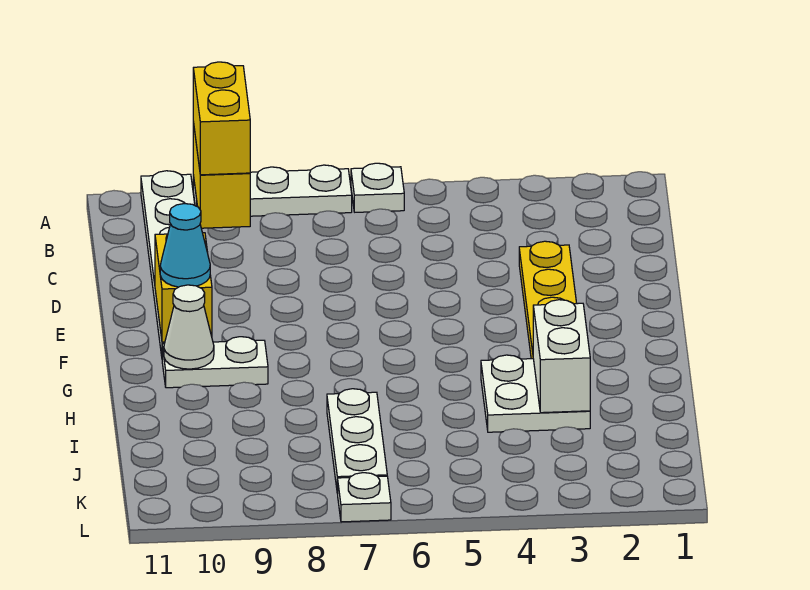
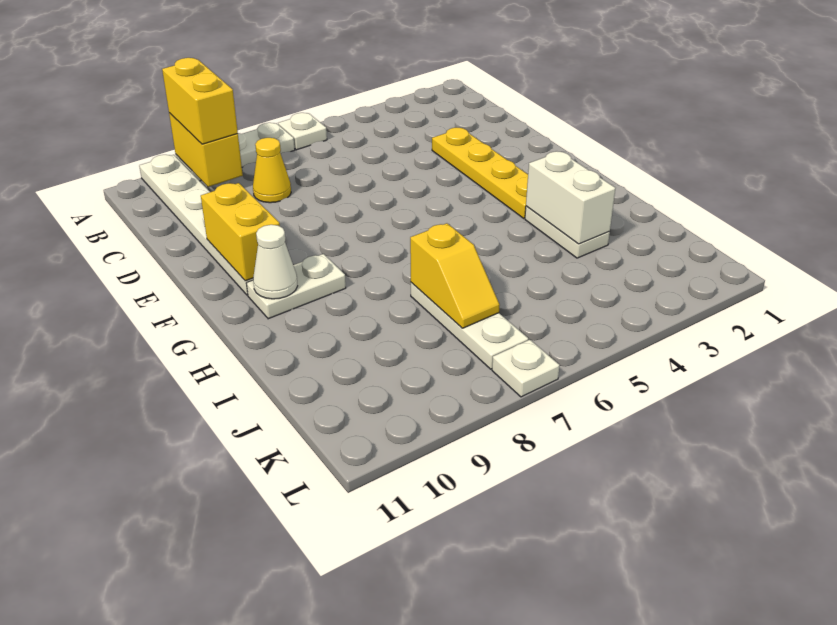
none -> yellow 1x1 cone [253,138,291,203]
cyan 1x1 cone [160,204,210,287] -> none
white 2x2 plate [481,355,590,432] -> white 1x2 plate [525,206,610,258]
none -> yellow 1x2 slope [410,223,500,328]

